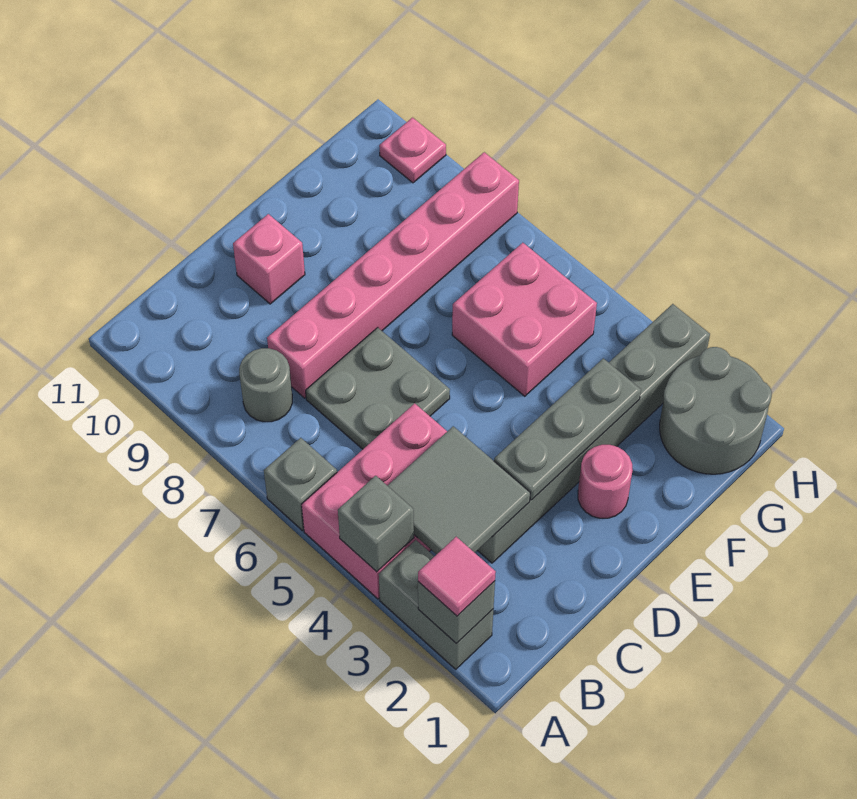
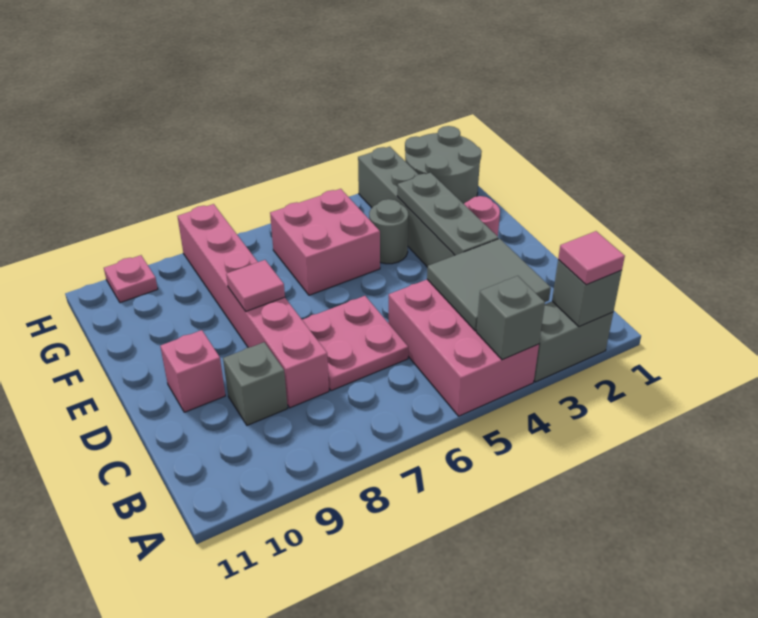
grey 1x1 brick [264,438,337,531] -> grey 1x1 brick moved to [223,342,288,425]
grey 1x1 round brick [239,348,292,422] -> grey 1x1 round brick moved to [369,199,408,264]
grey 2x2 plate [306,328,450,449] -> pink 2x2 plate [302,296,408,391]
none -> pink 1x1 tile [226,260,285,311]

